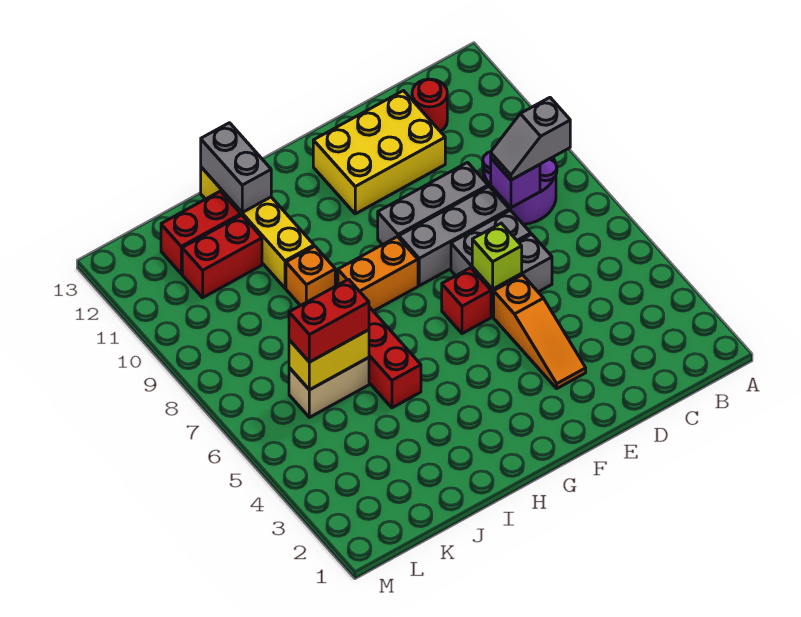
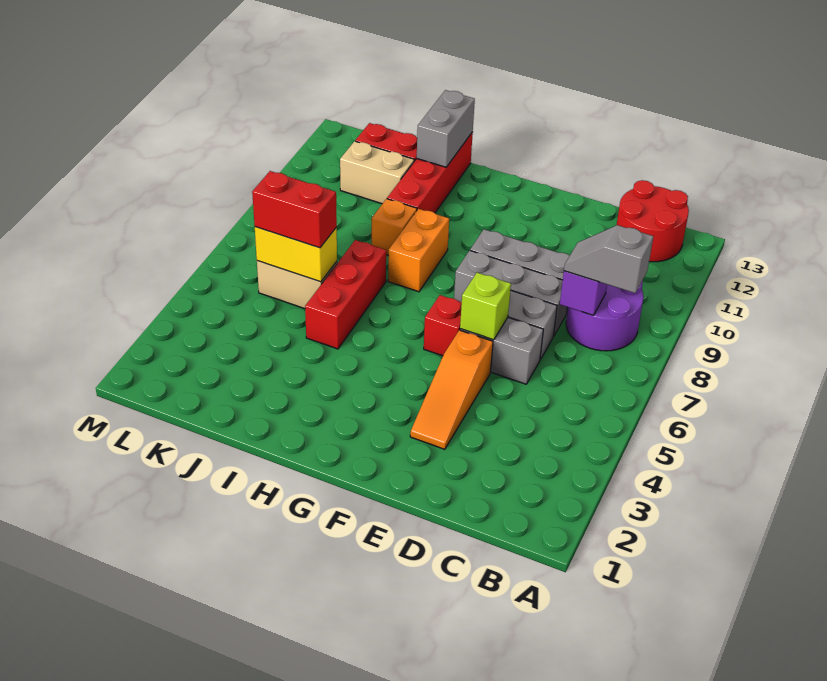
red 1x1 round brick [412,79,447,131] -> red 2x2 round brick [617,180,689,262]
yellow 2x3 brick [313,91,445,214] -> none
orange 1x2 brick [338,237,418,311] -> orange 1x2 brick turned to [388,209,449,292]
yellow 1x4 brick [201,167,314,288] -> red 1x4 brick [387,132,473,213]
red 1x2 brick [182,215,262,298] -> tan 1x2 brick [340,141,414,204]

